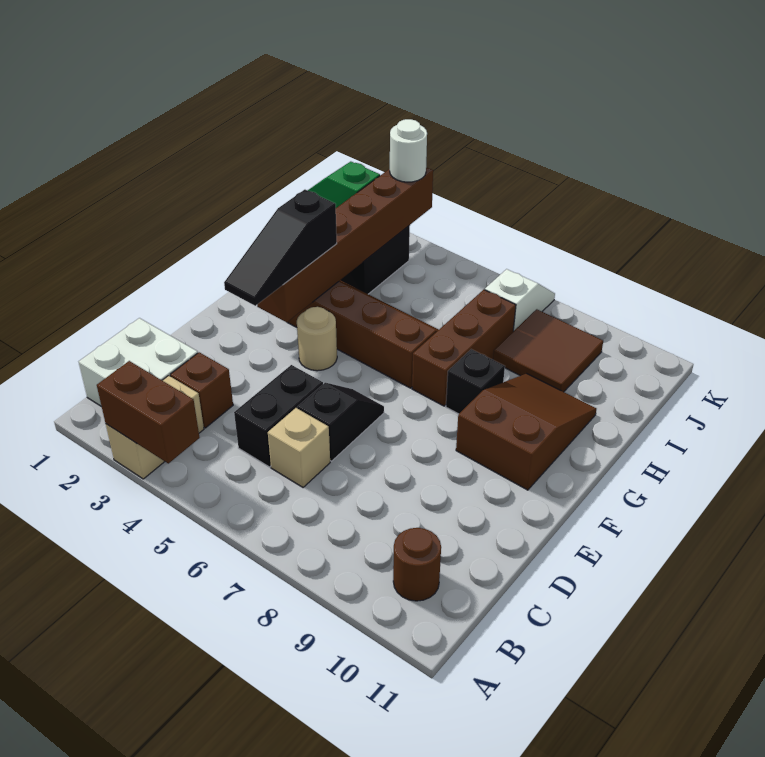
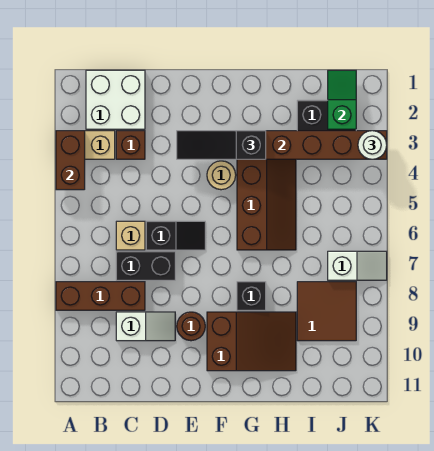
brown 1x1 round brick [393,528,441,601] -> brown 1x1 round brick moved to [177,312,205,341]
black 1x2 brick [234,365,323,467] -> black 1x2 brick moved to [116,251,175,280]
none -> white 1x2 slope [116,312,175,341]
brown 1x3 brick [412,290,516,406] -> brown 1x3 brick moved to [56,282,145,310]

